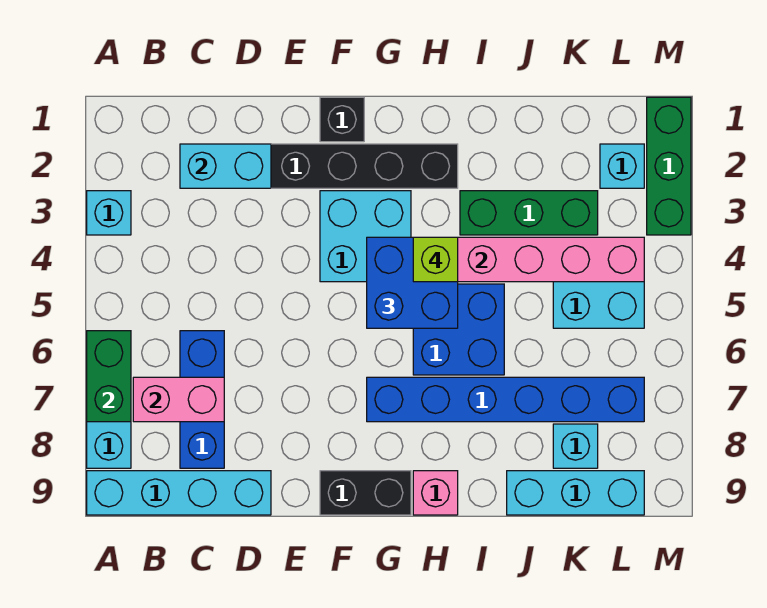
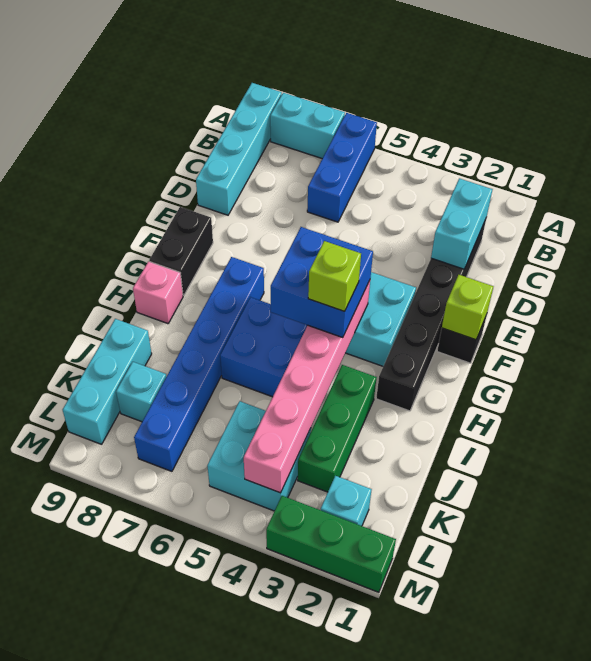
cyan 1x1 brick [87,191,131,235] -> none
green 1x2 brick [87,331,131,422] -> none
pink 1x2 brick [133,377,224,422] -> none
blue 1x3 brick [180,331,224,468] -> blue 1x3 brick turned to [307,113,377,222]
none -> lime 1x1 brick [442,275,494,340]

